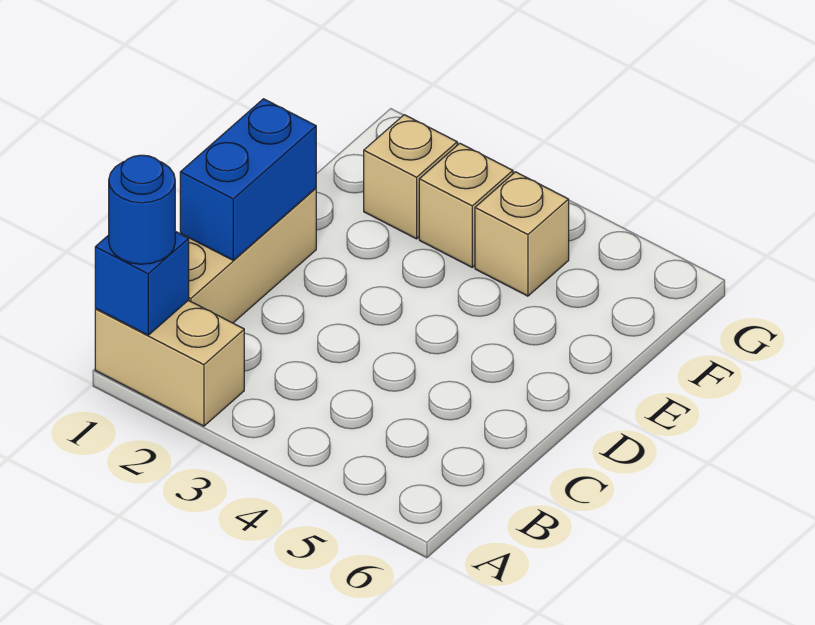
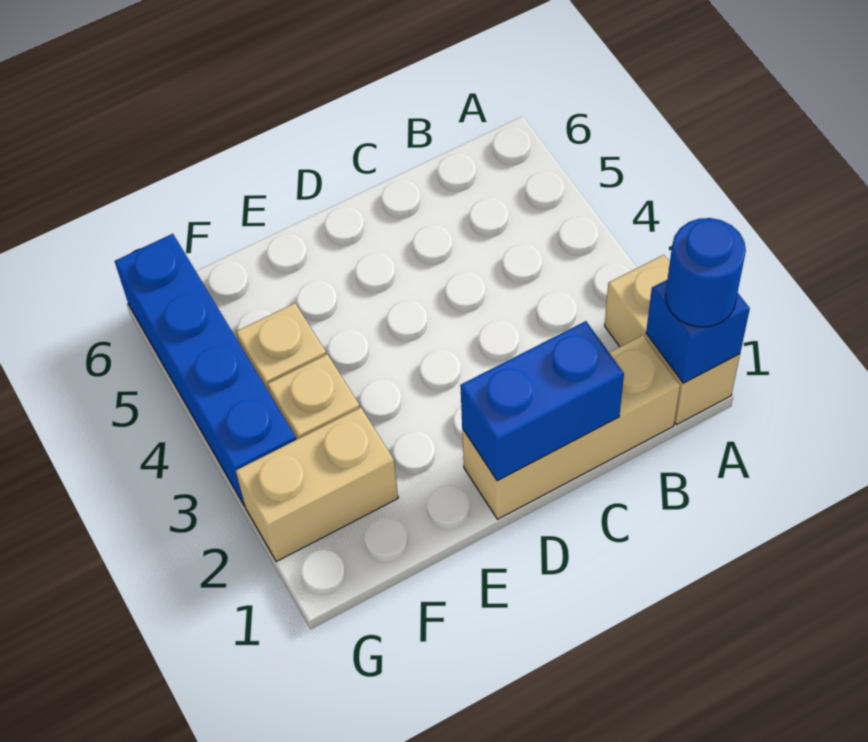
tan 1x1 brick [364,115,457,239] -> tan 1x2 brick [236,408,398,562]
none -> blue 1x4 brick [115,234,296,506]

